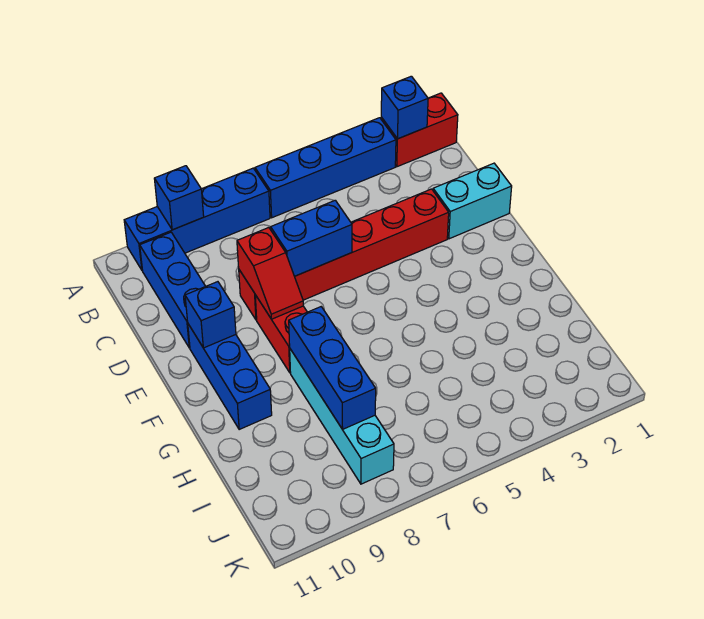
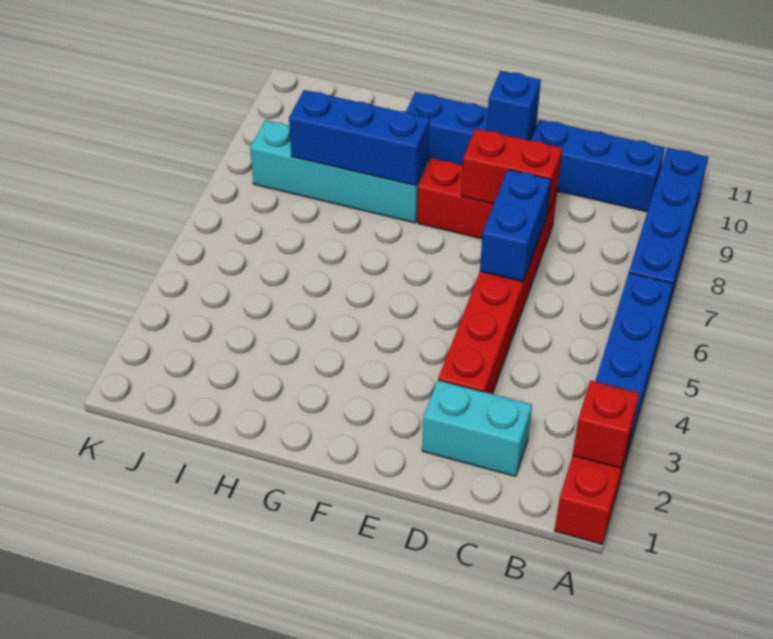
blue 1x1 brick [381,76,428,139] -> red 1x1 brick [573,380,639,468]
blue 1x1 brick [154,166,204,230] -> none
cyan 1x2 brick [433,163,512,239] -> cyan 1x2 brick turned to [422,380,532,476]
red 1x2 slope [237,228,303,319] -> red 1x2 brick [461,129,562,215]

